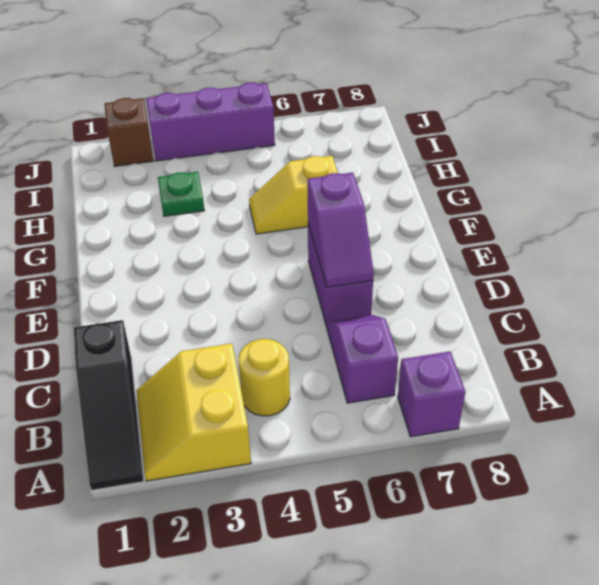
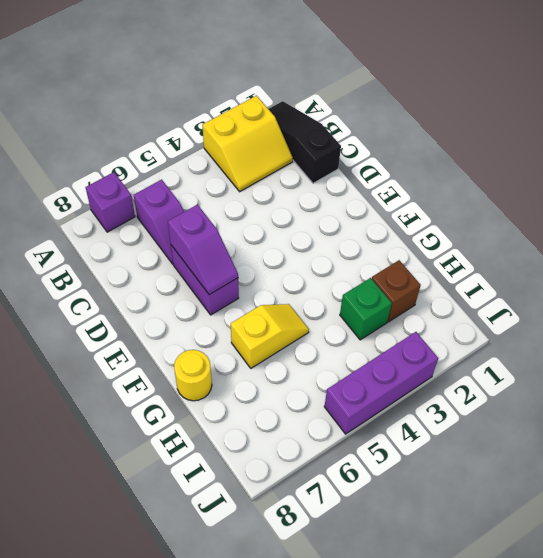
yellow 2x2 slope [136,344,251,481] -> yellow 2x2 slope turned to [202,96,293,192]
yellow 1x1 round brick [239,339,290,416] -> yellow 1x1 round brick moved to [174,350,212,401]
purple 1x2 slope [307,173,374,287] -> purple 1x2 slope turned to [168,205,238,295]
green 1x1 plate [158,172,204,216] -> green 1x1 brick [340,278,392,340]
brown 1x1 brick [104,98,153,166] -> brown 1x1 brick moved to [372,260,420,322]

